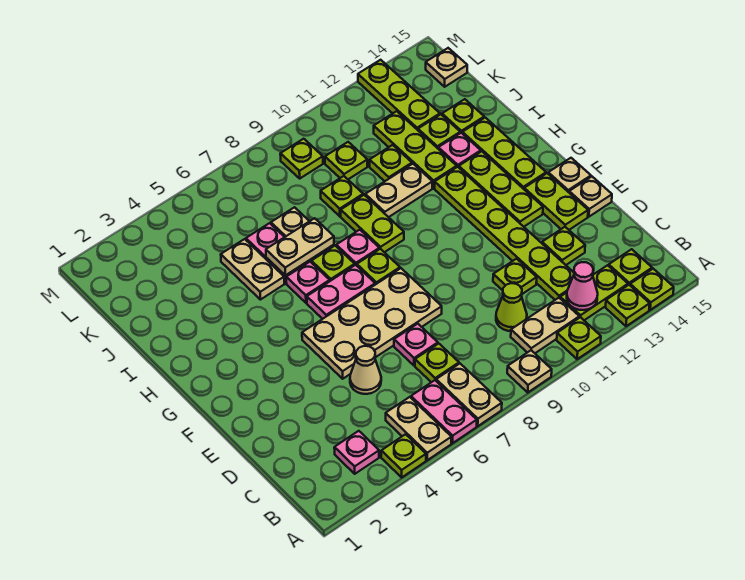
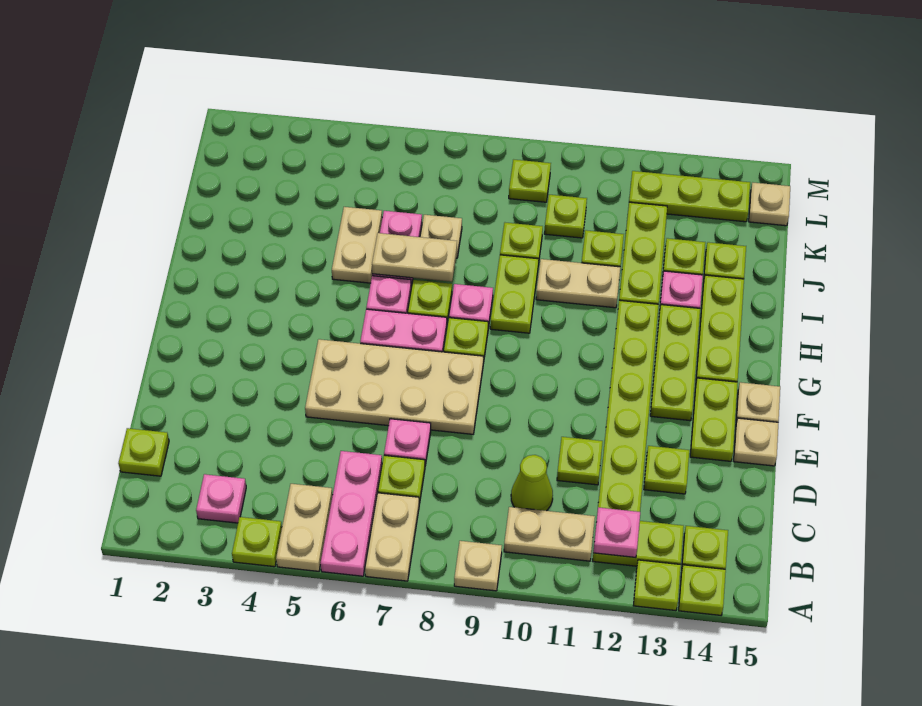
pink 1x2 plate [411,380,477,443] -> pink 1x3 plate [320,451,382,576]
lime 1x1 plate [557,317,601,359] -> lime 1x1 plate moved to [118,428,169,476]
pink 1x1 cone [567,262,598,310] -> pink 1x1 plate [593,507,640,558]
tan 1x1 cone [350,346,381,394] -> none
lime 1x3 plate [358,60,440,130] -> lime 1x3 plate turned to [629,171,750,222]

